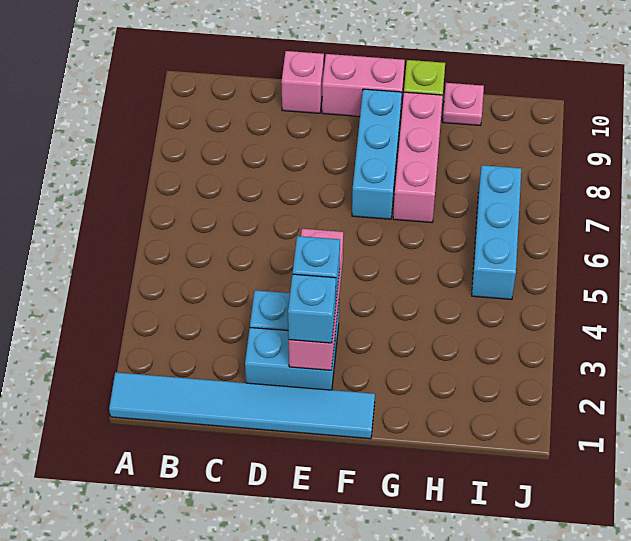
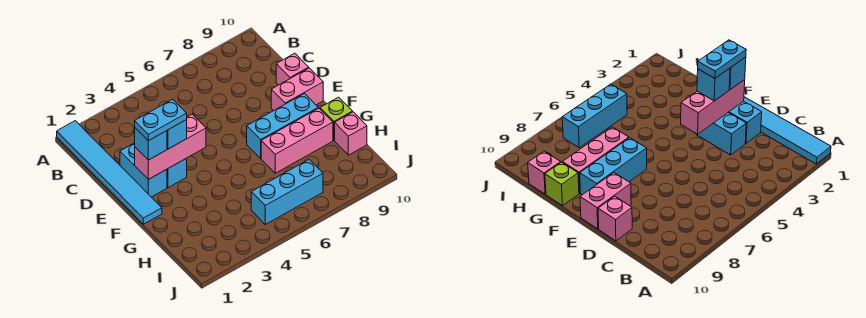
none -> cyan 1x2 plate [135,99,187,141]
pink 1x2 brick [322,54,405,118] -> pink 1x2 brick turned to [271,68,323,111]
pink 1x1 plate [443,83,484,126] -> pink 1x1 brick [335,112,367,155]

